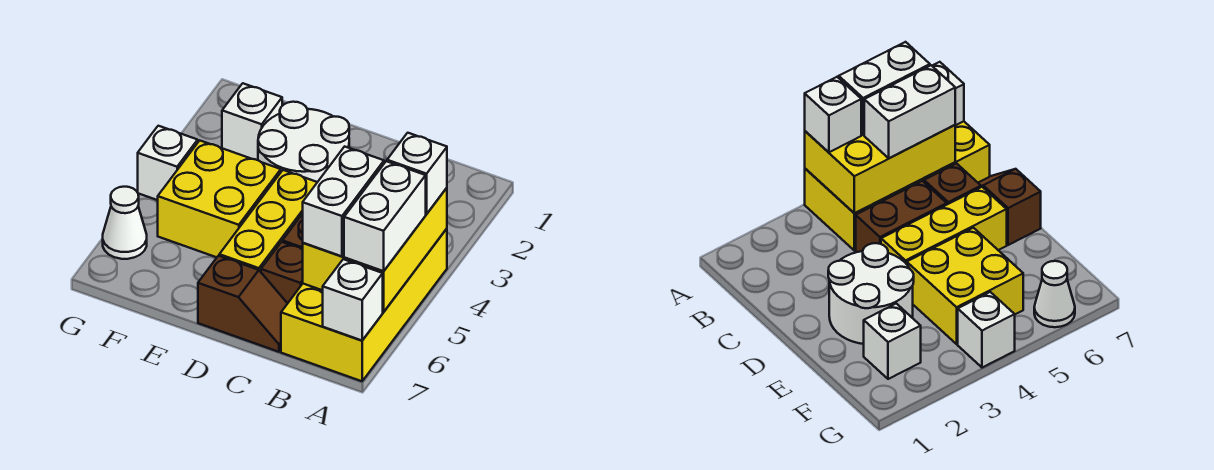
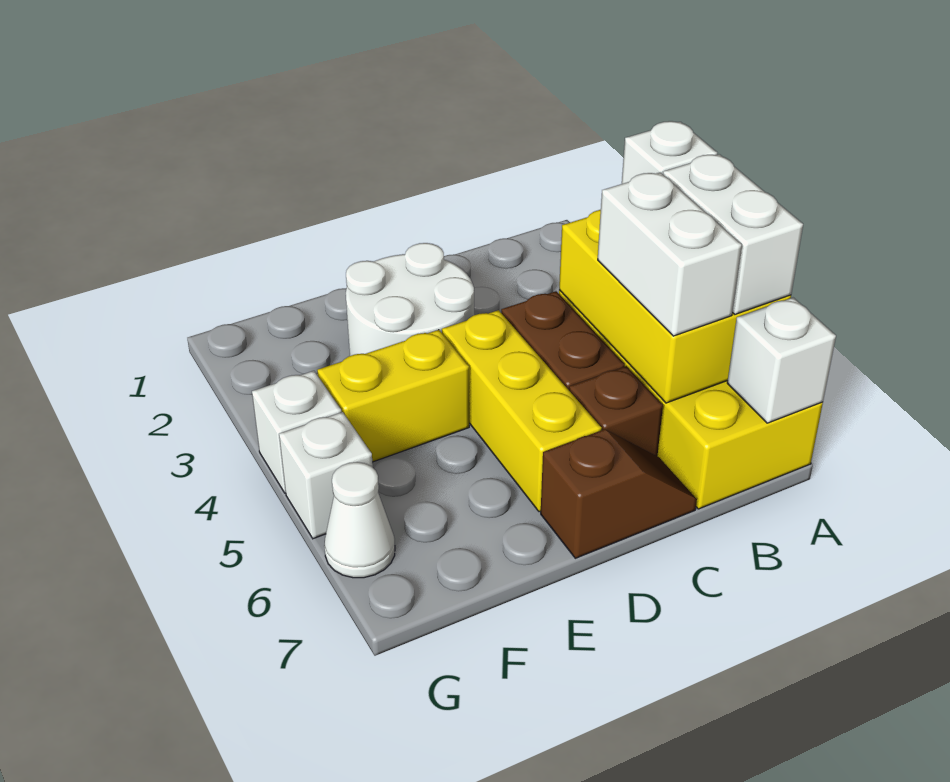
yellow 2x2 brick [158,141,281,257] -> yellow 1x2 brick [317,330,469,462]
white 1x1 brick [222,83,282,160] -> white 1x1 brick moved to [279,412,373,539]

